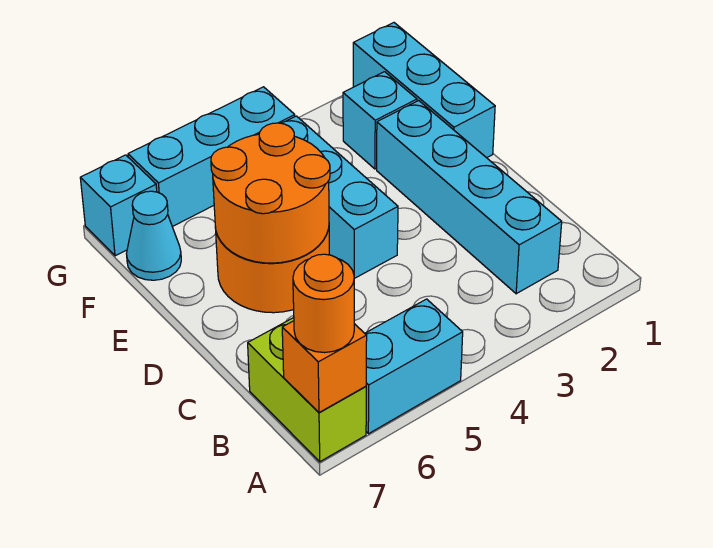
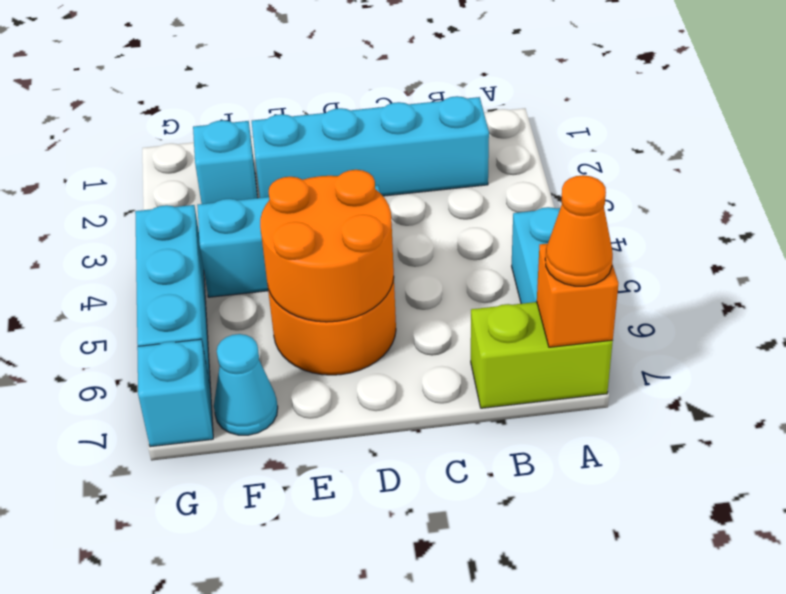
orange 1x1 round brick [293,254,354,353] -> orange 1x1 cone [545,175,613,286]
cyan 1x3 brick [353,23,495,158] -> none

